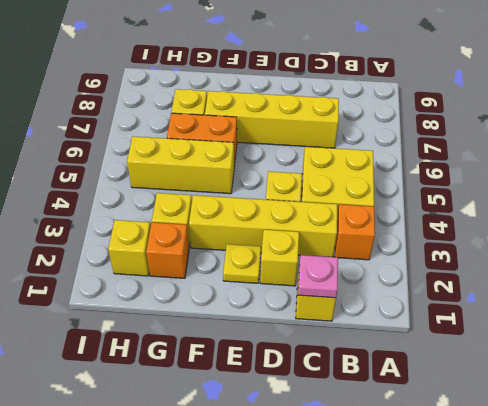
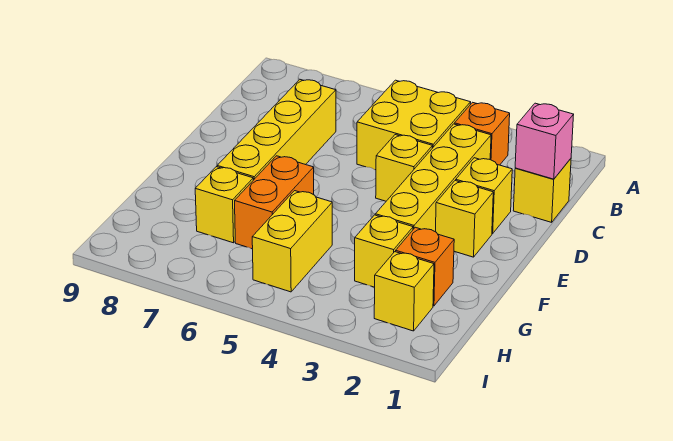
pink 1x1 plate [298,255,338,298] -> pink 1x1 brick [515,103,574,179]
yellow 1x1 plate [223,244,261,283] -> yellow 1x1 brick [436,181,493,257]
yellow 1x3 brick [127,136,234,194] -> yellow 1x2 brick [252,191,332,292]

